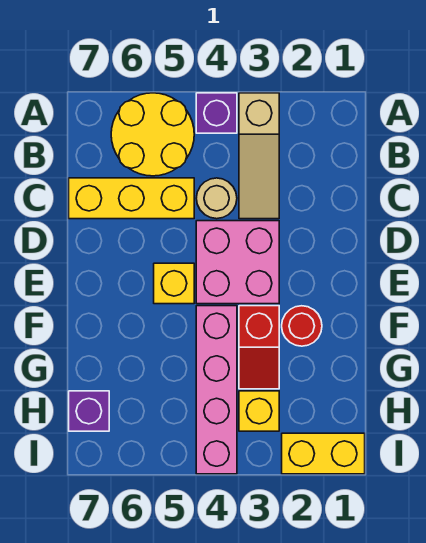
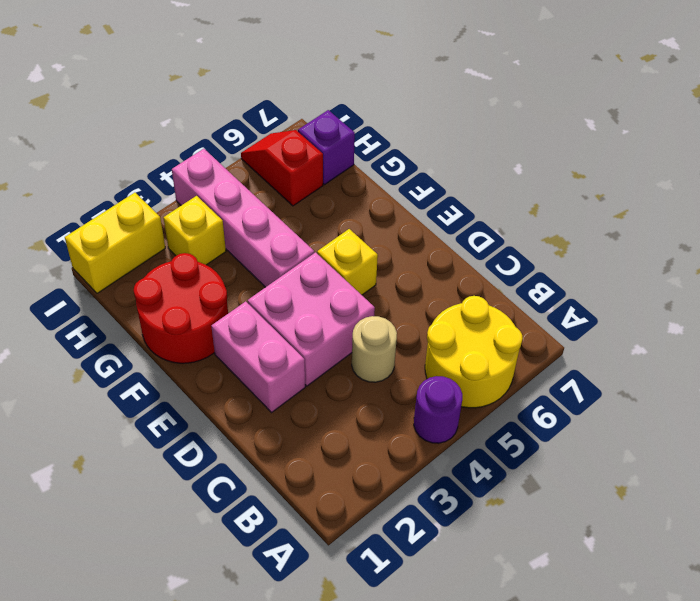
tan 1x3 slope [239,93,279,219] -> none
purple 1x1 brick [196,93,237,133] -> purple 1x1 round brick [414,376,462,443]
yellow 1x3 brick [69,178,194,219] -> none
none -> pink 1x2 brick [211,301,305,412]
red 1x1 round brick [282,306,322,346] -> red 2x2 round brick [134,253,228,363]
red 1x2 slope [239,306,279,389] -> red 1x2 slope moved to [241,130,323,206]

